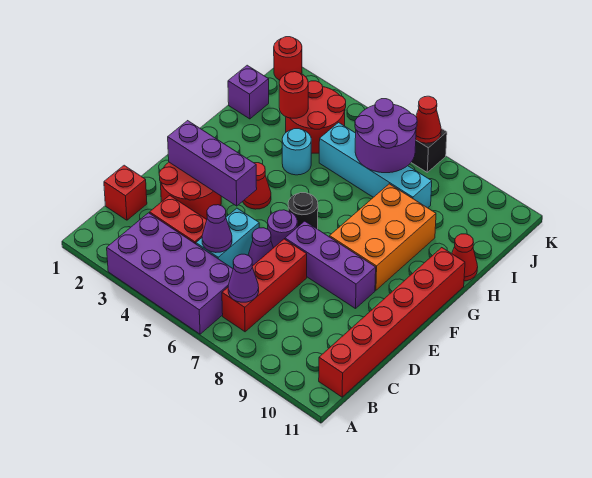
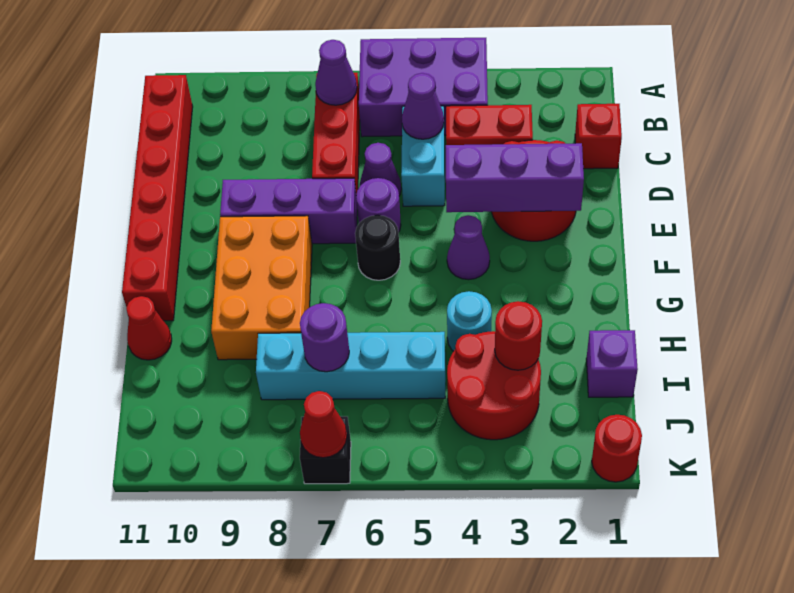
purple 2x4 brick [107,213,233,334] -> purple 2x3 brick [359,38,488,137]
red 1x1 cone [243,163,271,209] -> purple 1x1 cone [447,215,490,280]
purple 2x2 round brick [355,99,417,173] -> purple 1x1 round brick [300,303,349,372]

